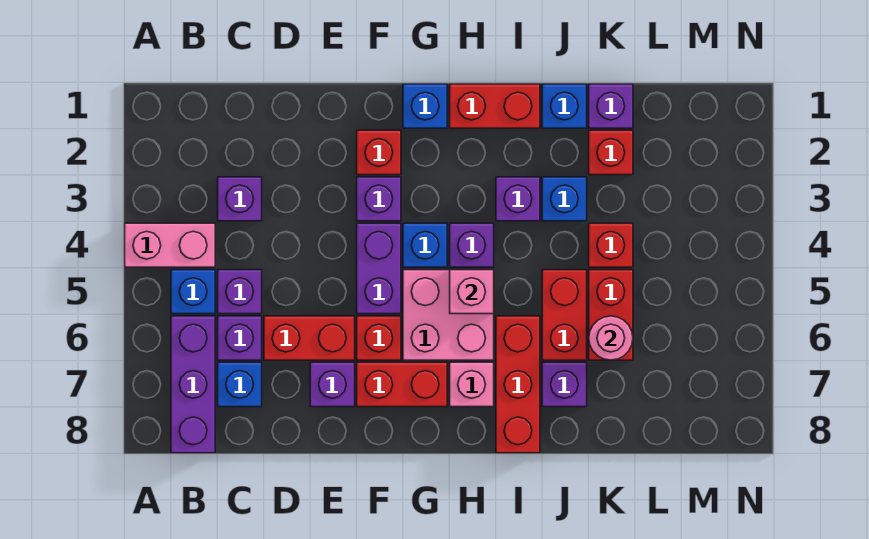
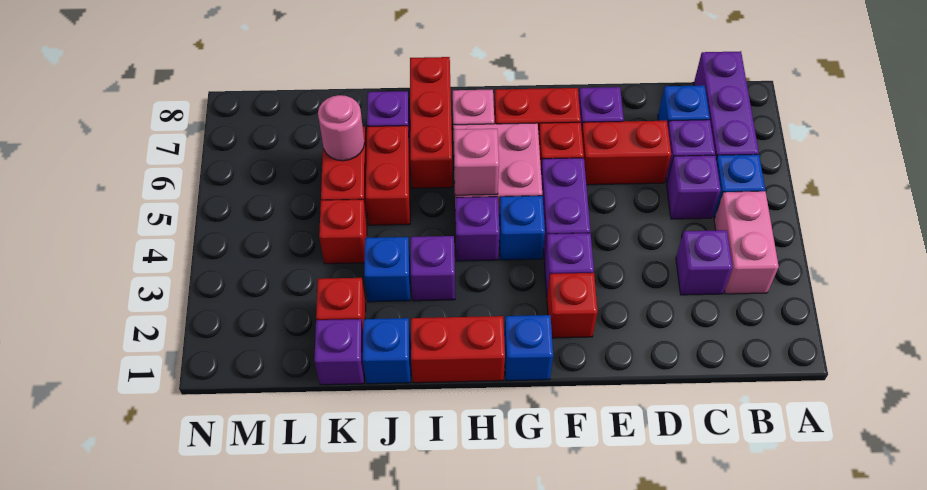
pink 1x2 brick [125,223,215,267] -> pink 1x2 brick turned to [714,191,779,294]

